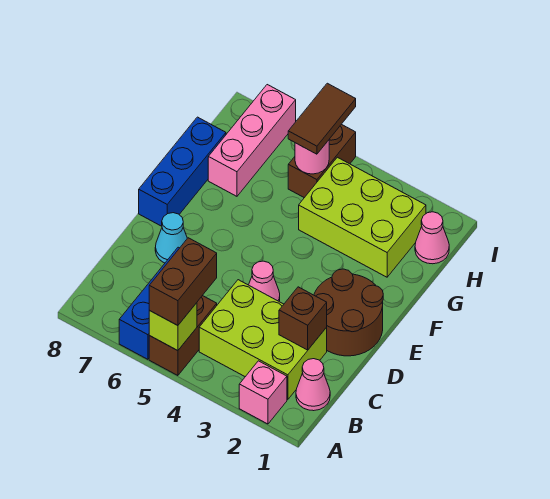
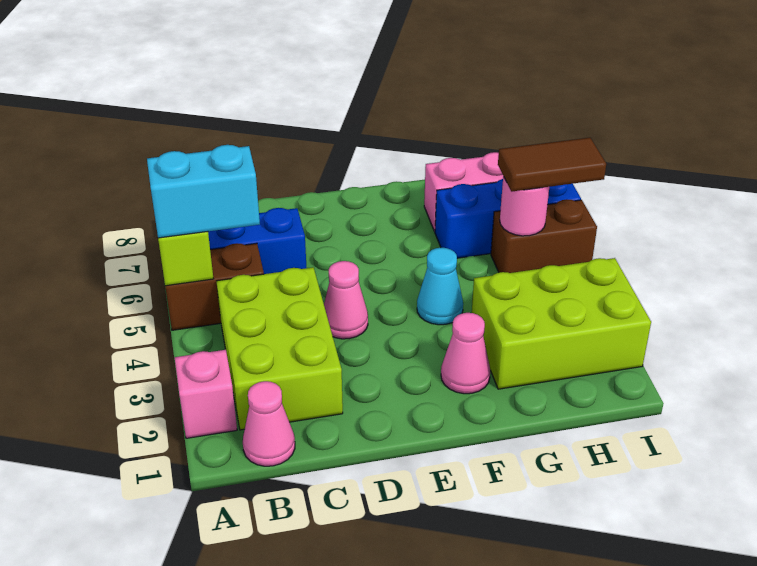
brown 1x2 brick [149,238,217,326] -> cyan 1x2 brick [147,145,260,238]
brown 1x1 brick [279,287,327,350] -> none
brown 2x2 round brick [314,269,383,356] -> none
cyan 1x1 cone [155,213,187,263] -> cyan 1x1 cone moved to [417,248,463,325]
blue 1x3 brick [139,117,226,226] -> blue 1x3 brick moved to [435,179,581,258]
lime 2x3 brick [299,157,426,277] -> lime 2x3 brick turned to [472,258,651,389]
pink 1x1 cone [415,212,449,264] -> pink 1x1 cone moved to [441,313,490,394]

